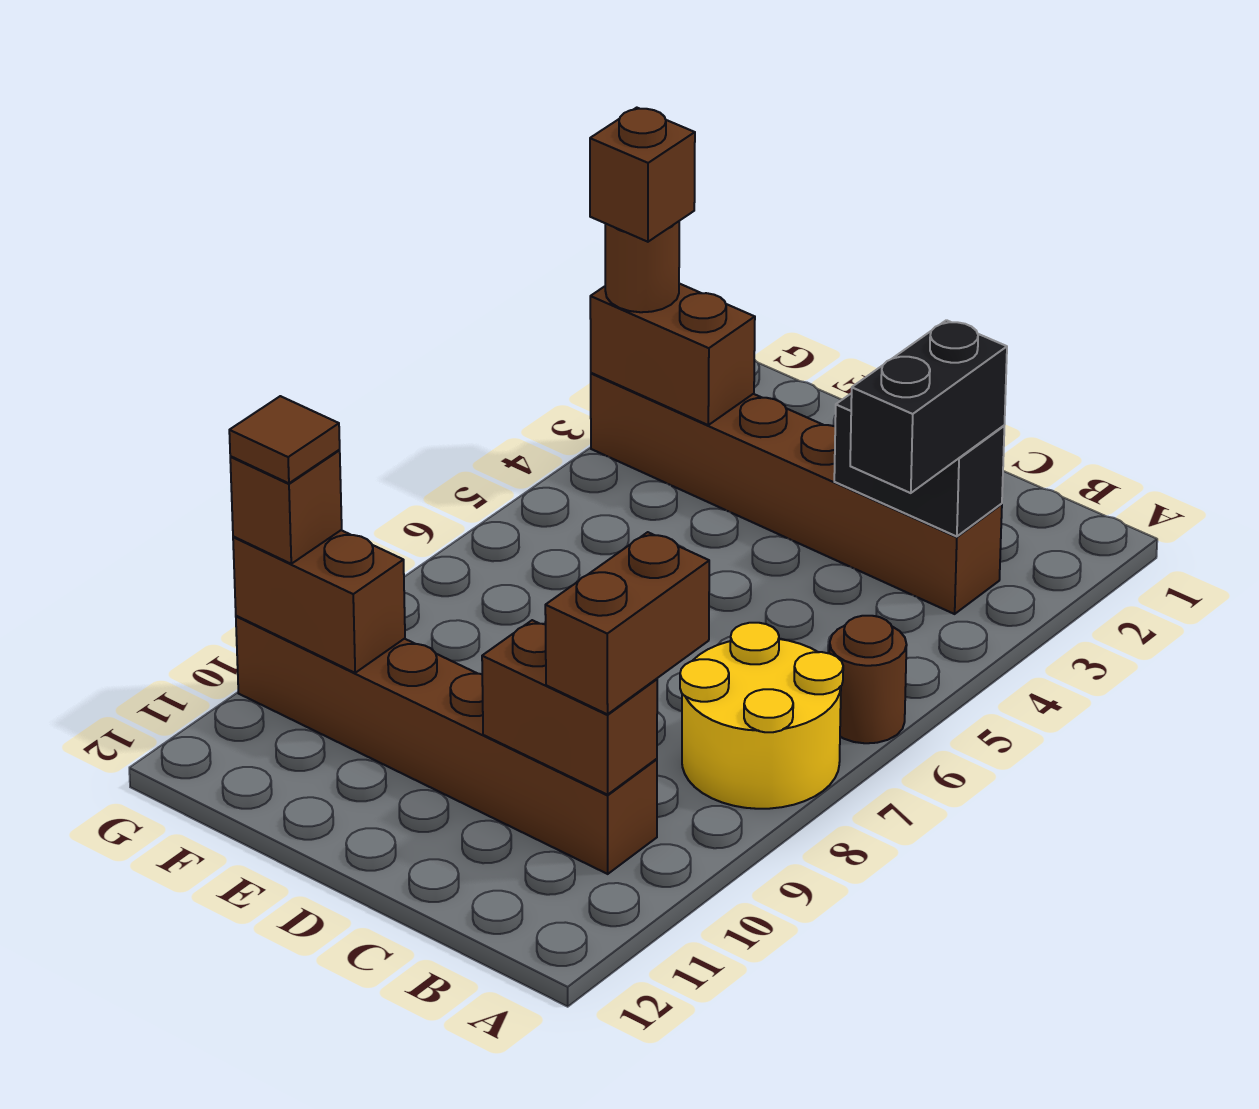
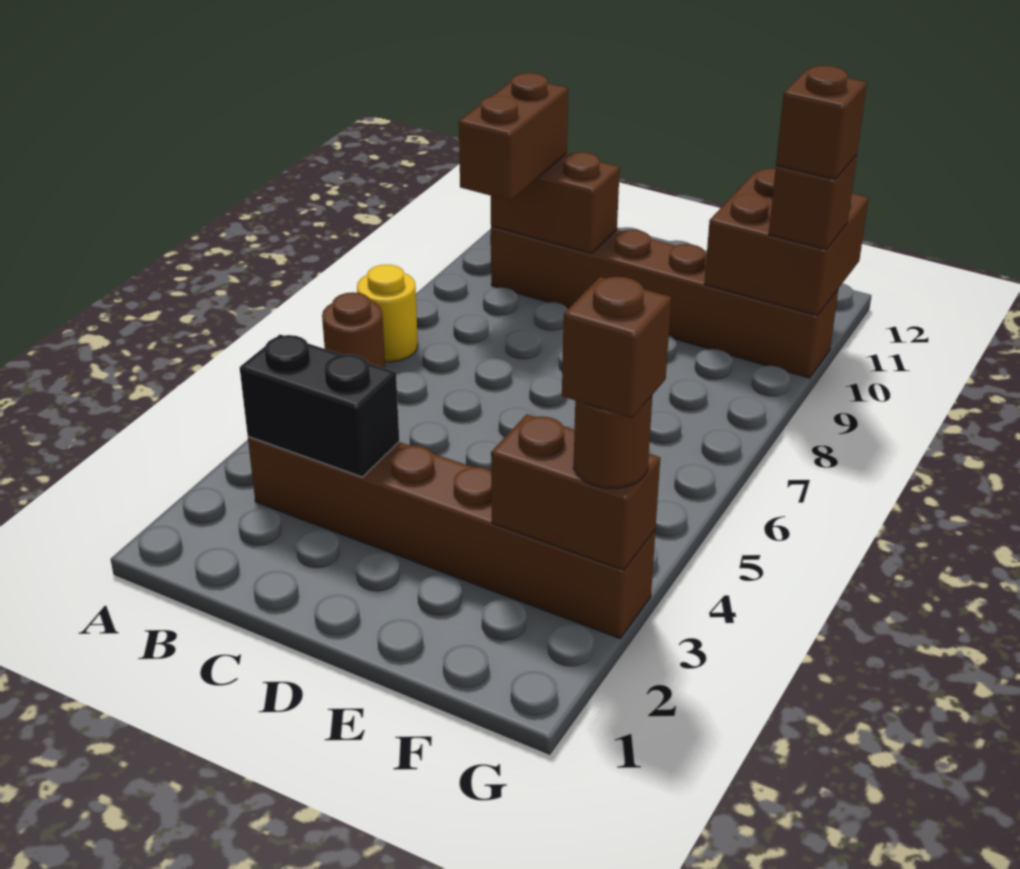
yellow 2x2 round brick [680,623,843,809] -> yellow 1x1 round brick [357,265,418,362]
black 1x2 brick [850,320,1007,493] -> none
brown 1x2 brick [233,530,405,673] -> brown 2x2 brick [704,168,868,316]
brown 1x1 tile [229,396,340,483] -> brown 1x1 brick [776,66,867,179]

